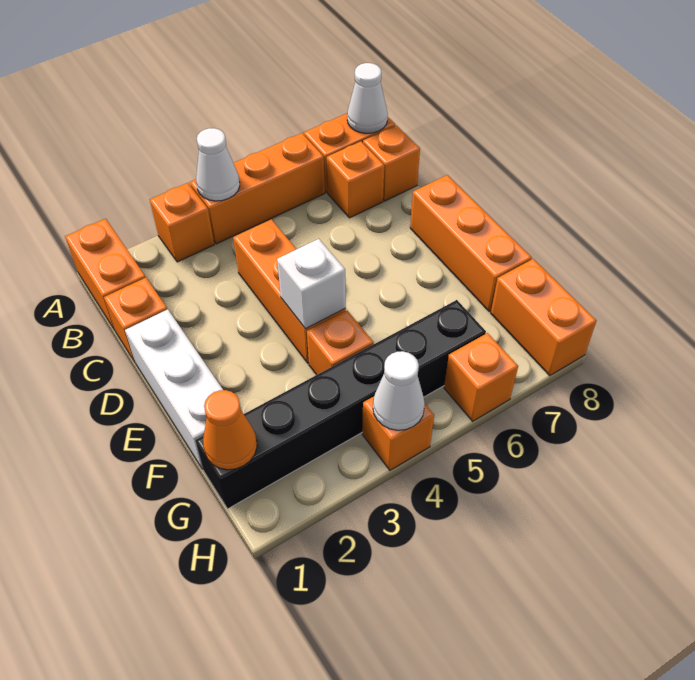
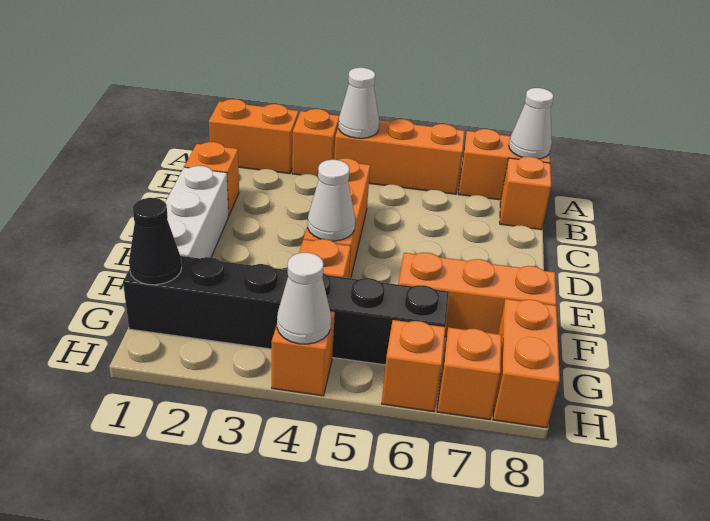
orange 1x2 brick [65,219,146,330] -> orange 1x2 brick turned to [209,99,298,174]
orange 1x1 brick [327,141,384,218] -> orange 1x1 brick moved to [437,327,502,420]
orange 1x3 brick [410,175,532,312] -> orange 1x3 brick turned to [398,252,556,337]
white 1x1 brick [277,239,346,329] -> white 1x1 cone [308,160,355,241]
orange 1x1 cone [203,390,257,470] -> black 1x1 cone [129,198,182,285]

